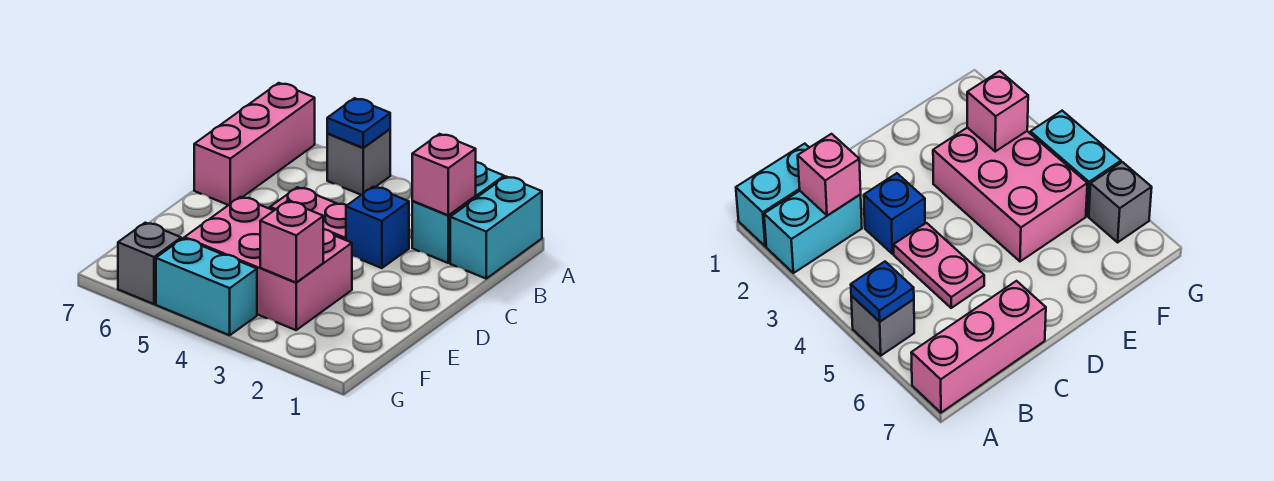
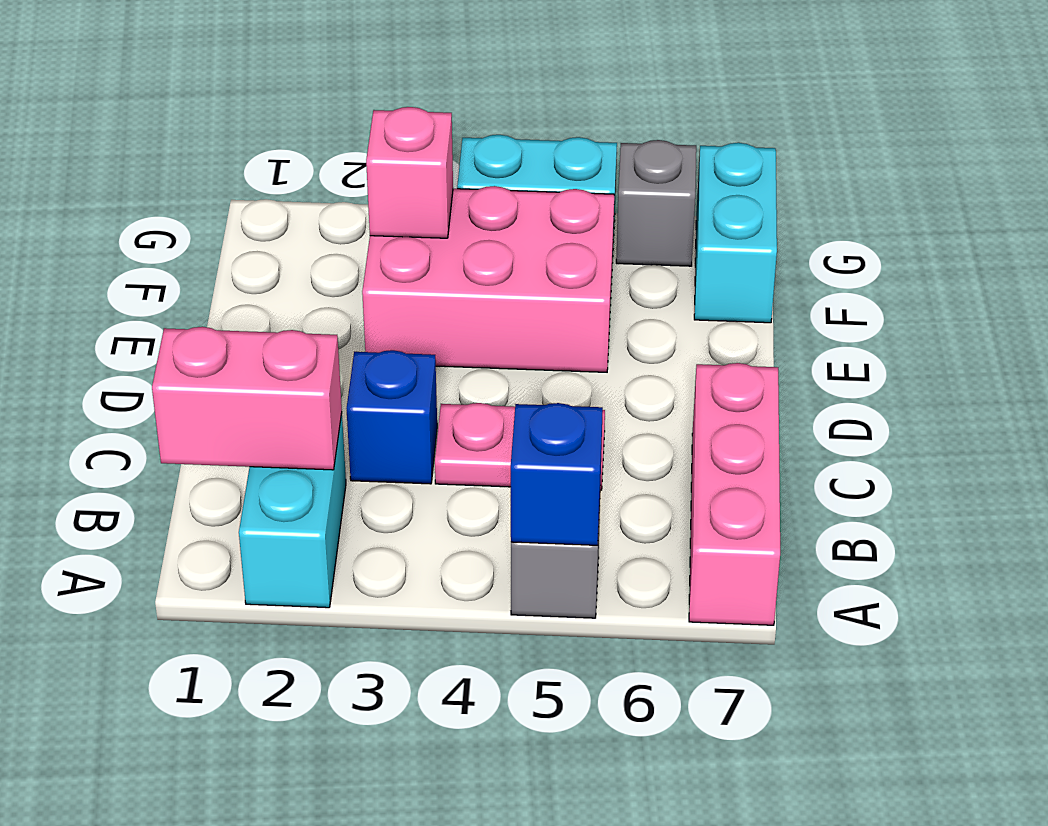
cyan 1x2 brick [450,177,542,279] -> cyan 1x2 brick moved to [694,143,777,323]
blue 1x1 plate [327,98,390,148] -> blue 1x1 brick [511,403,603,545]
pink 1x1 brick [412,134,476,215] -> pink 1x2 brick [152,327,342,470]

